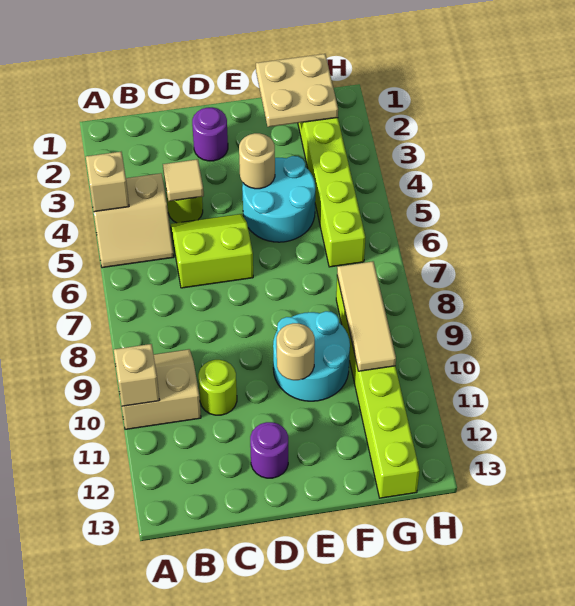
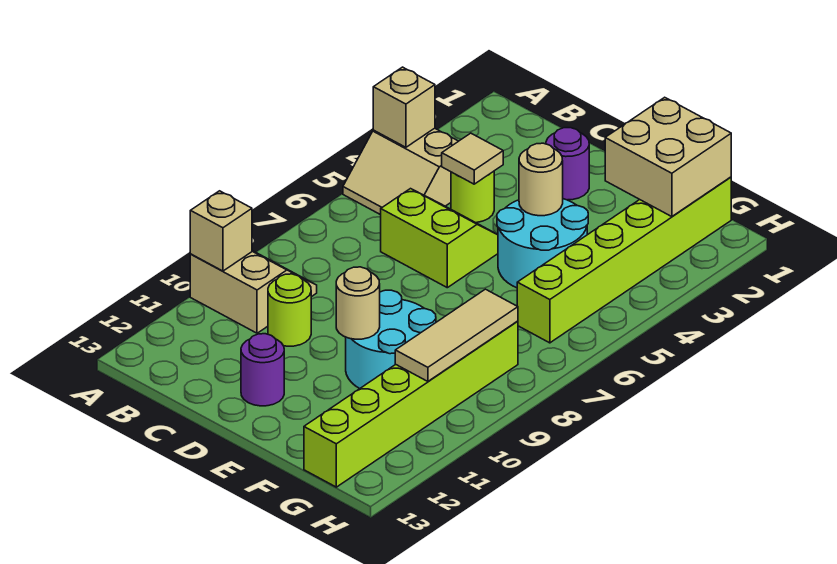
tan 2x2 plate [256,54,338,127] -> tan 2x2 brick [605,97,731,217]

